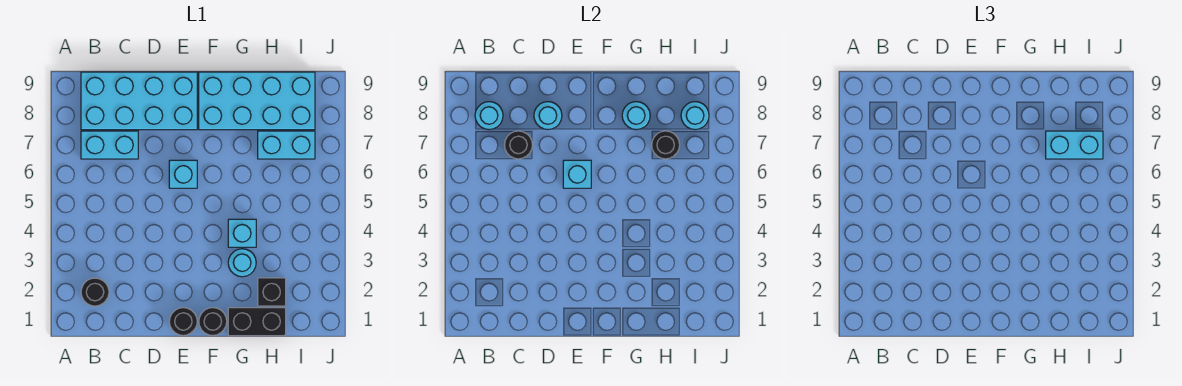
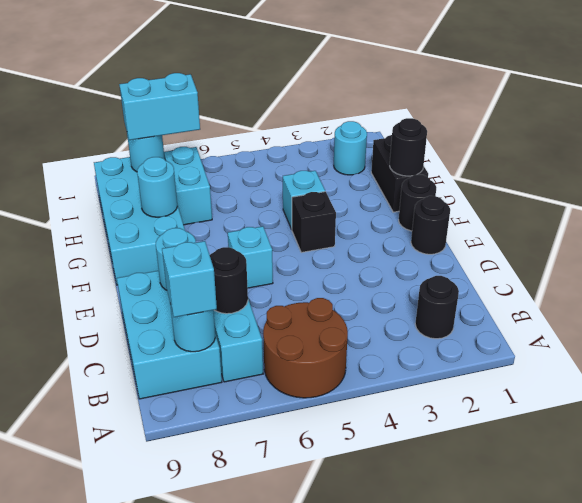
none -> brown 2x2 round brick [263,298,348,398]
cyan 2x4 brick [81,72,197,130] -> cyan 2x3 brick [117,271,222,399]
cyan 1x1 brick [563,160,591,188] -> cyan 1x1 brick moved to [162,241,217,317]
cyan 1x1 round brick [228,249,256,277] -> cyan 1x1 round brick moved to [334,121,367,175]
black 1x1 brick [258,278,286,306] -> black 1x1 brick moved to [292,192,336,252]
black 1x1 round brick [652,131,680,159] -> black 1x1 round brick moved to [390,118,427,176]
cyan 1x2 brick [1046,131,1103,159] -> cyan 1x2 brick turned to [119,73,200,140]

